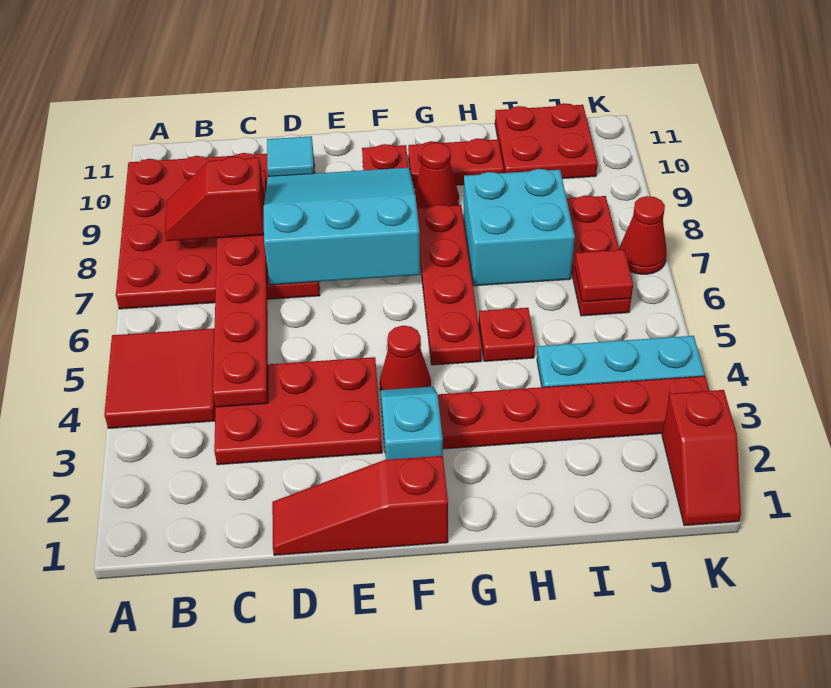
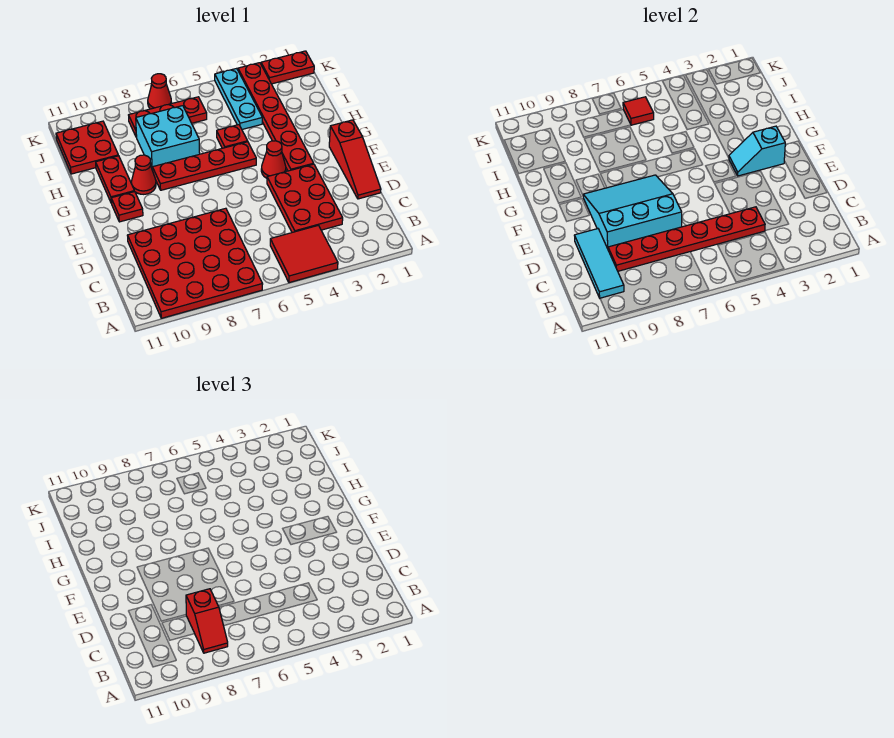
cyan 3x3 slope [264,168,420,285] -> cyan 3x3 slope turned to [583,175,682,248]
cyan 1x1 tile [267,136,314,176] -> cyan 1x3 tile [574,229,624,298]
red 1x2 slope [662,390,741,526] -> red 1x2 plate [261,51,314,84]

